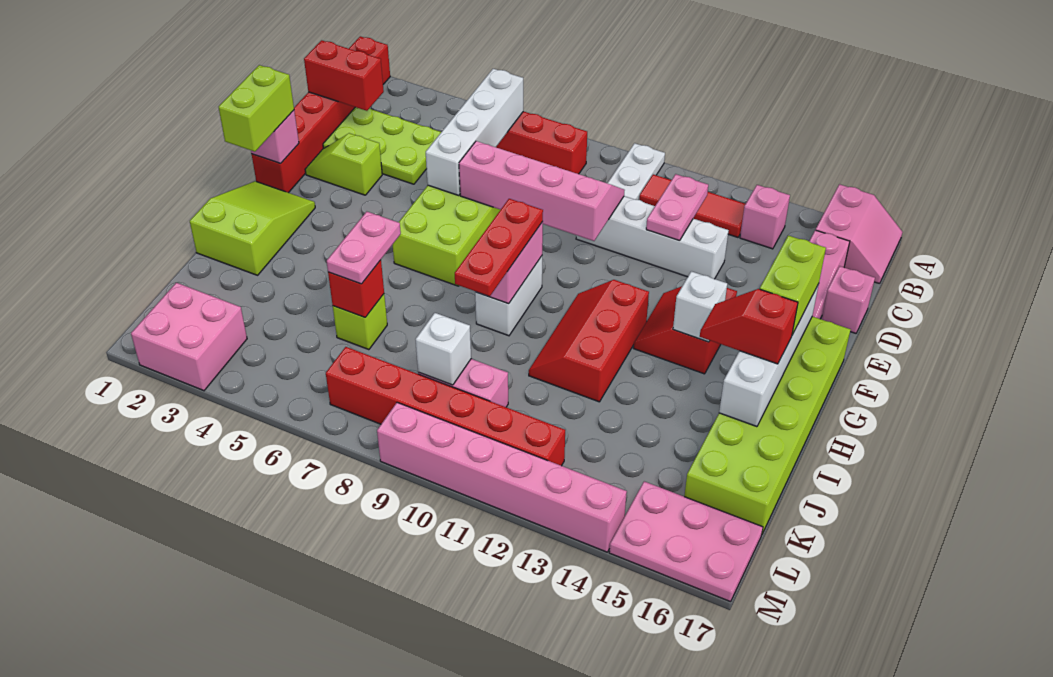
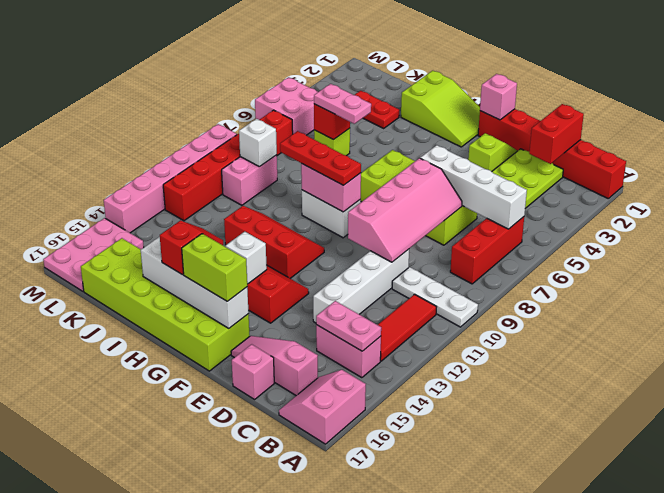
pink 2x2 slope [816,184,902,284] -> pink 2x2 slope turned to [279,370,366,444]
pink 1x1 brick [740,185,790,249] -> pink 1x2 brick [316,325,381,378]
pink 1x2 plate [646,174,708,241] -> pink 1x2 plate moved to [316,301,381,351]
lime 1x2 brick [219,65,294,152] -> none
none -> red 1x2 plate [355,91,399,128]
pink 2x2 brick [131,283,247,391] -> pink 2x2 brick moved to [255,77,318,135]

